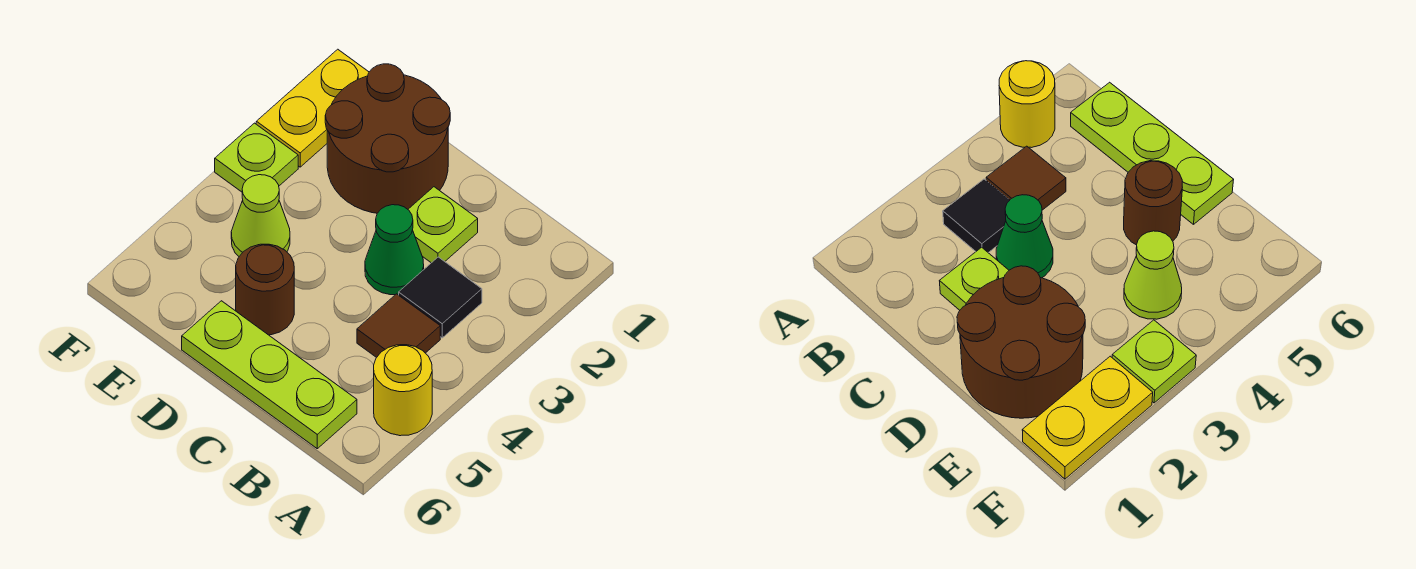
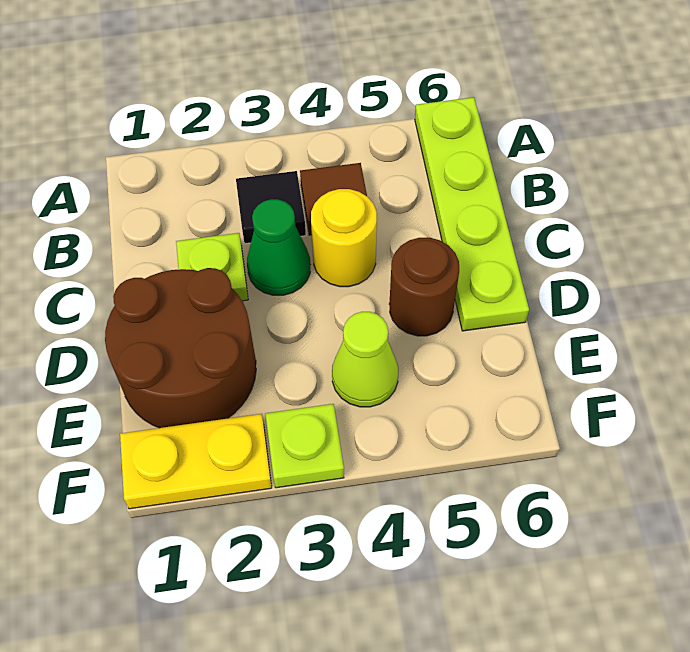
yellow 1x1 round brick [374,345,432,436] -> yellow 1x1 round brick moved to [311,189,377,287]
lime 1x3 plate [182,301,357,449] -> lime 1x4 plate [415,97,529,331]

